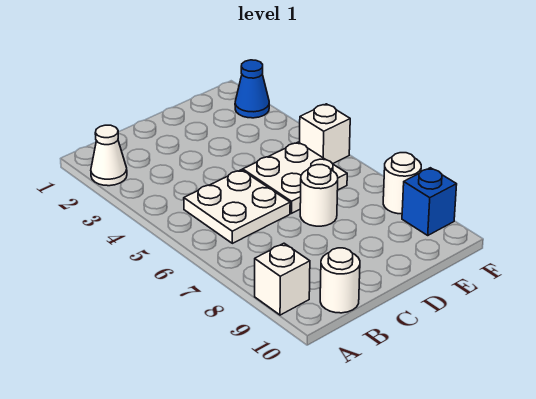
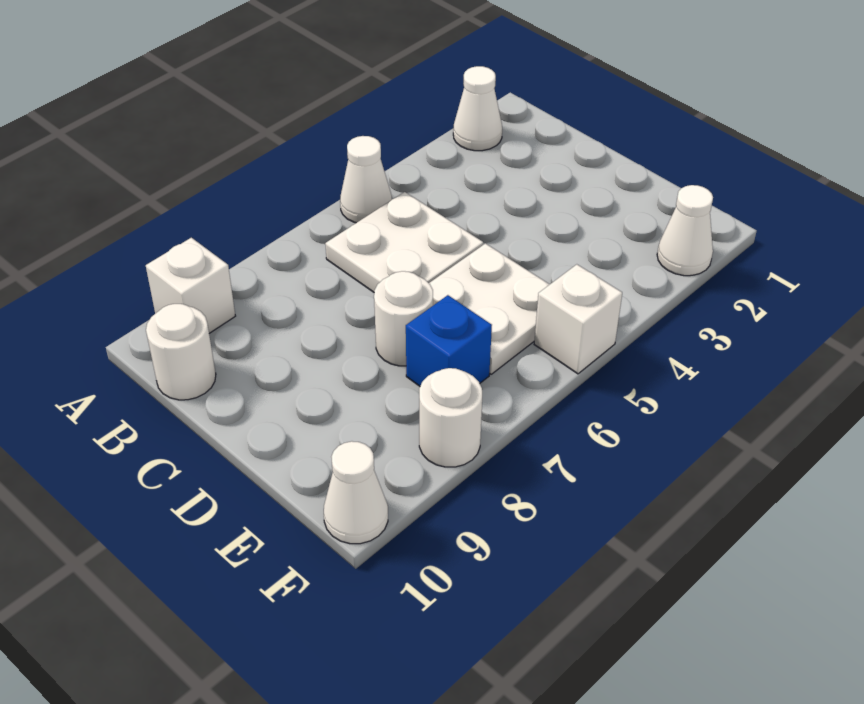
none -> white 1x1 cone [340,136,392,223]
blue 1x1 cone [235,60,269,118] -> white 1x1 cone [657,185,713,276]
blue 1x1 brick [402,168,457,235] -> blue 1x1 brick moved to [406,295,492,386]
none -> white 1x1 cone [324,441,388,544]

